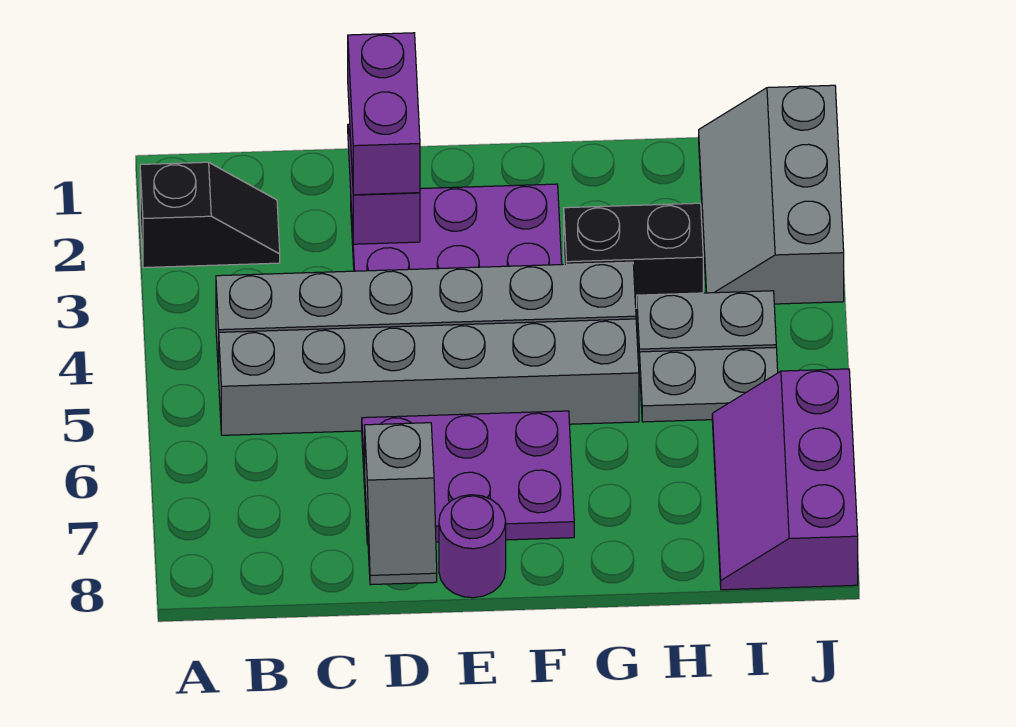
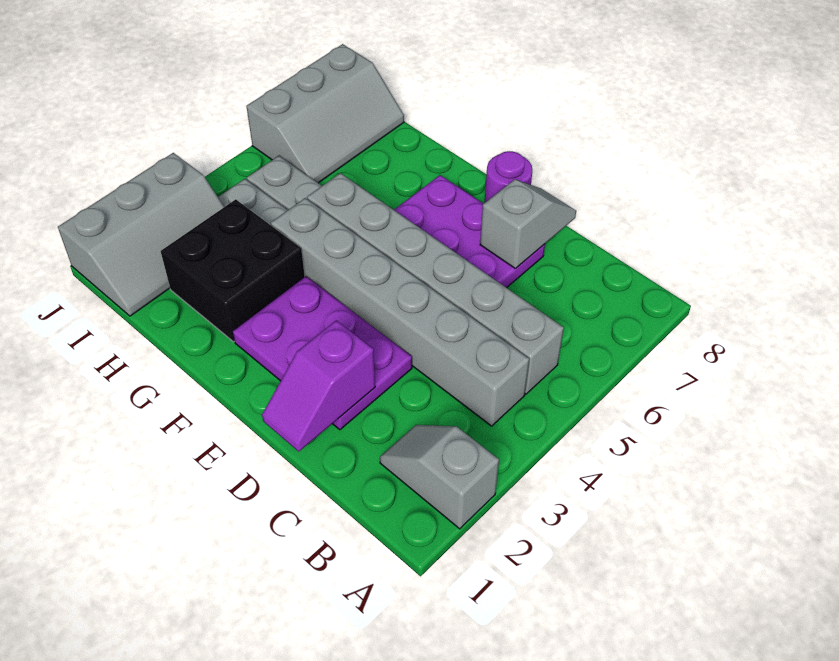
black 1x2 slope [140,162,280,268] -> grey 1x2 slope [380,425,499,529]
purple 1x2 brick [348,33,420,195] -> none
black 1x2 brick [564,203,703,308] -> black 2x2 brick [161,199,305,342]
purple 2x3 slope [712,369,858,590] -> grey 2x3 slope [246,44,404,183]

